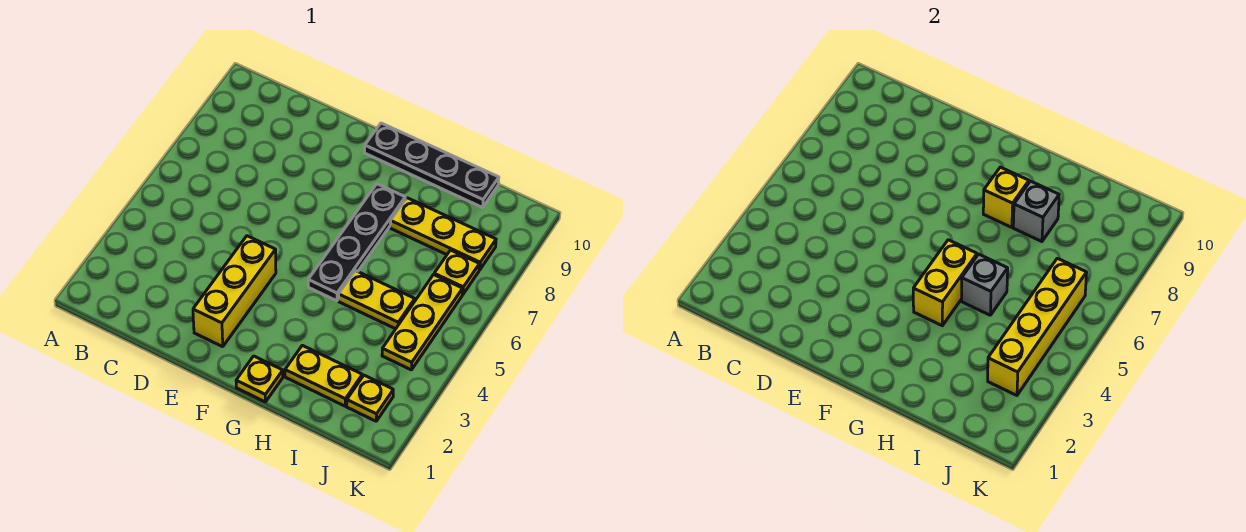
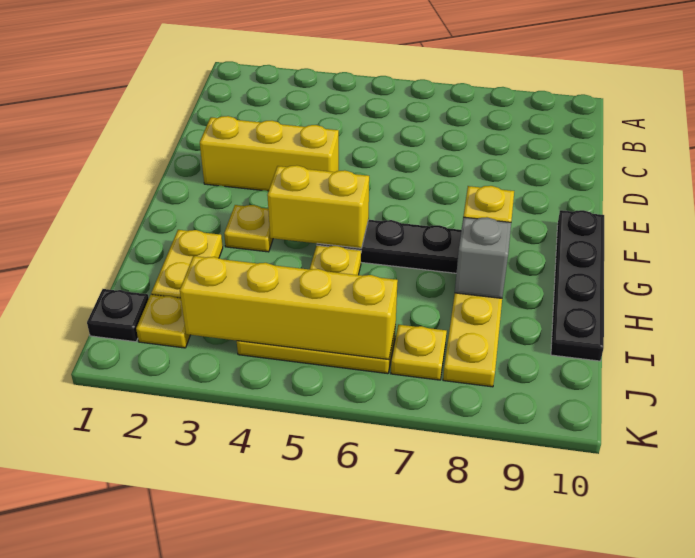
yellow 1x1 plate [236,356,283,402] -> yellow 1x1 plate moved to [224,205,273,252]
grey 1x1 brick [962,254,1008,315] -> none
none -> black 1x1 plate [87,289,149,342]

